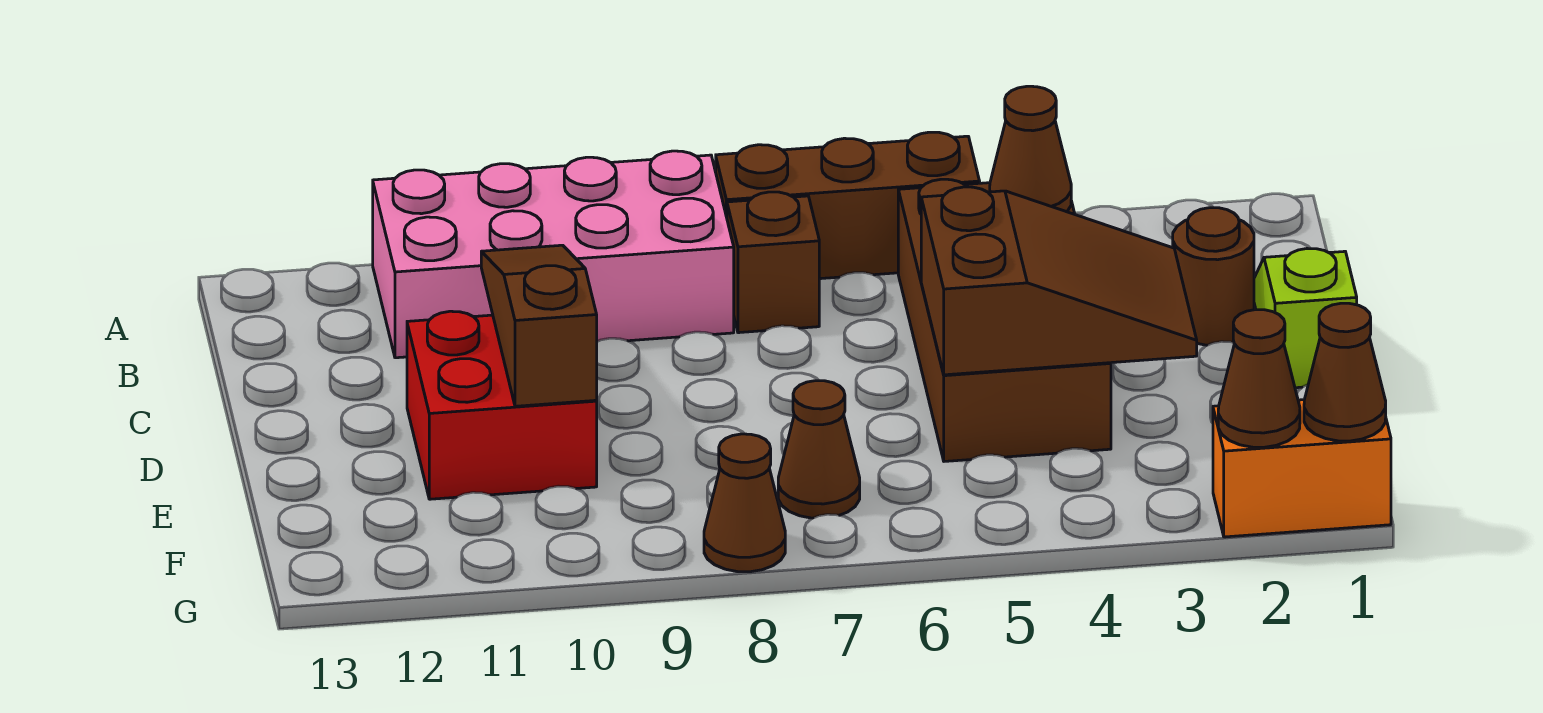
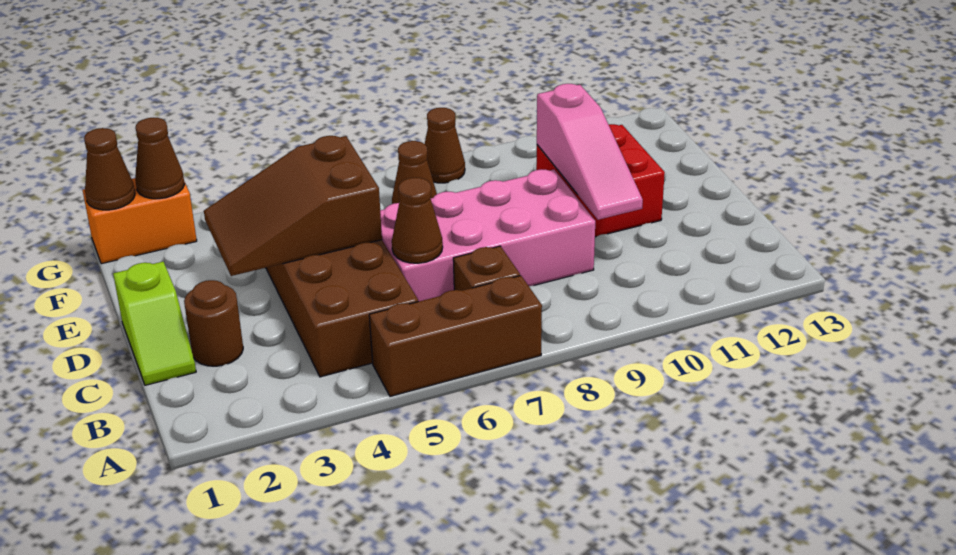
pink 2x4 brick [373,151,734,358] -> pink 2x4 brick moved to [380,169,595,302]
brown 1x1 cone [990,86,1071,212] -> brown 1x1 cone moved to [392,178,443,263]
brown 1x3 slope [481,245,597,406] -> pink 1x3 slope [537,84,643,220]

